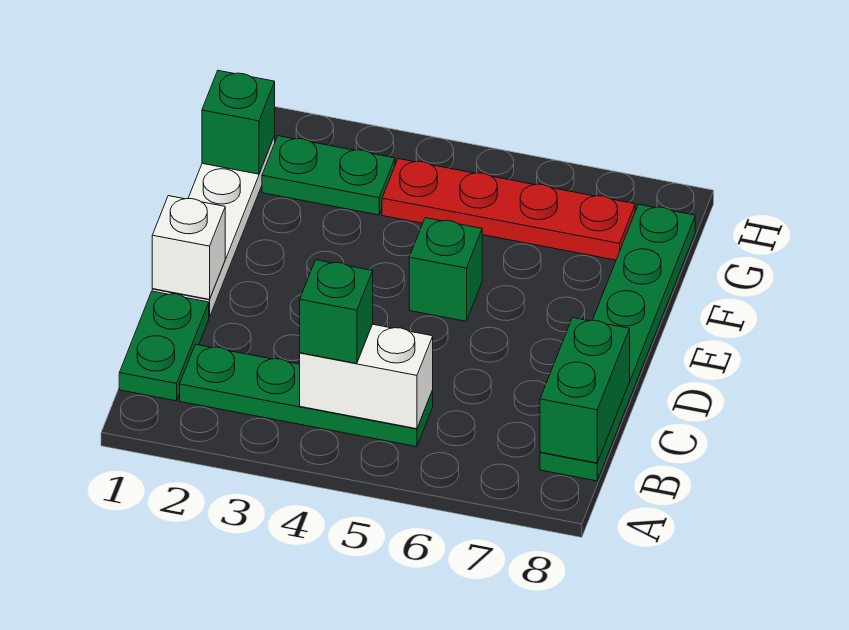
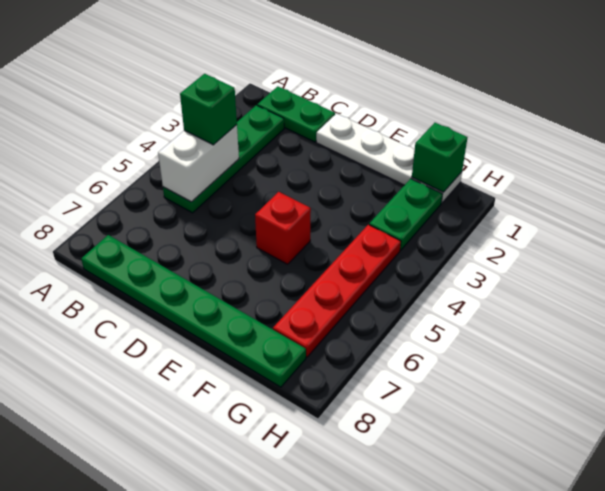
green 1x2 brick [540,318,630,463] -> none
white 1x1 brick [152,196,225,299] -> none
green 1x1 brick [409,218,482,321] -> red 1x1 brick [255,192,311,264]

